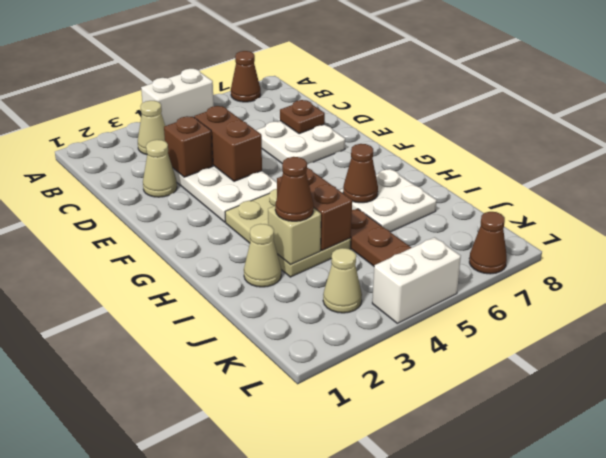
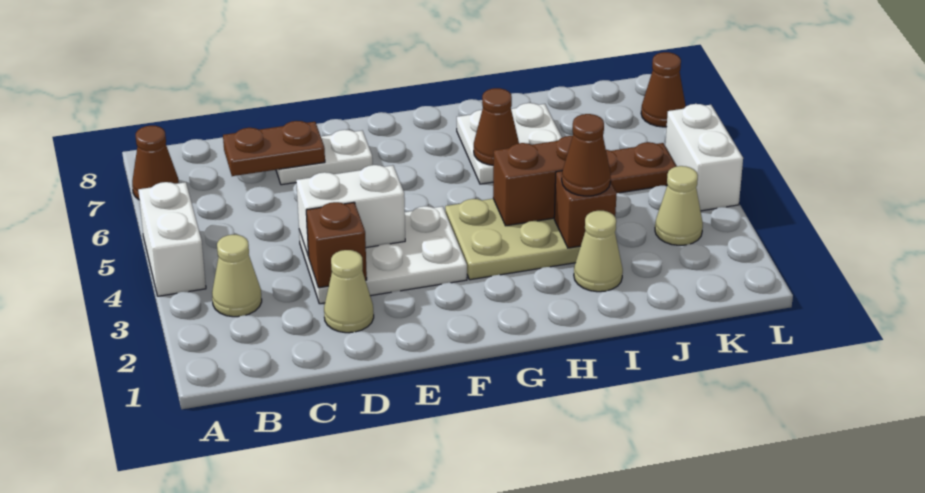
brown 1x2 brick [194,106,262,181] -> white 1x2 brick [296,165,405,256]
white 2x2 plate [256,121,345,165] -> white 1x2 plate [276,130,373,185]
brown 1x1 plate [280,100,325,134] -> brown 1x2 plate [223,121,325,176]
tan 1x1 brick [268,206,321,265] -> brown 1x1 brick [554,171,617,248]

